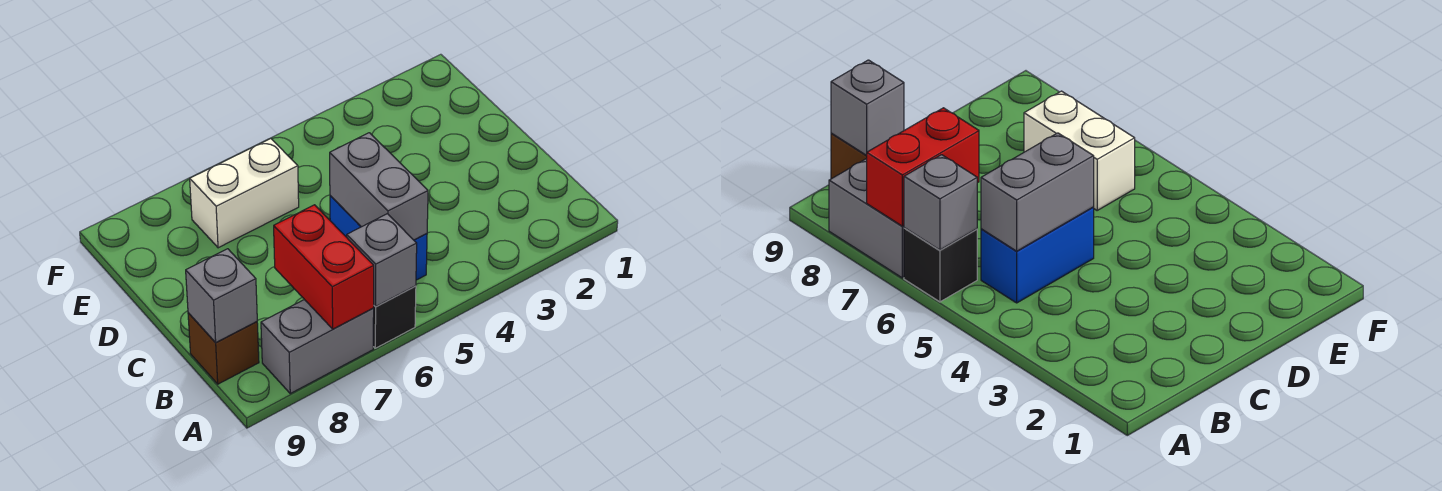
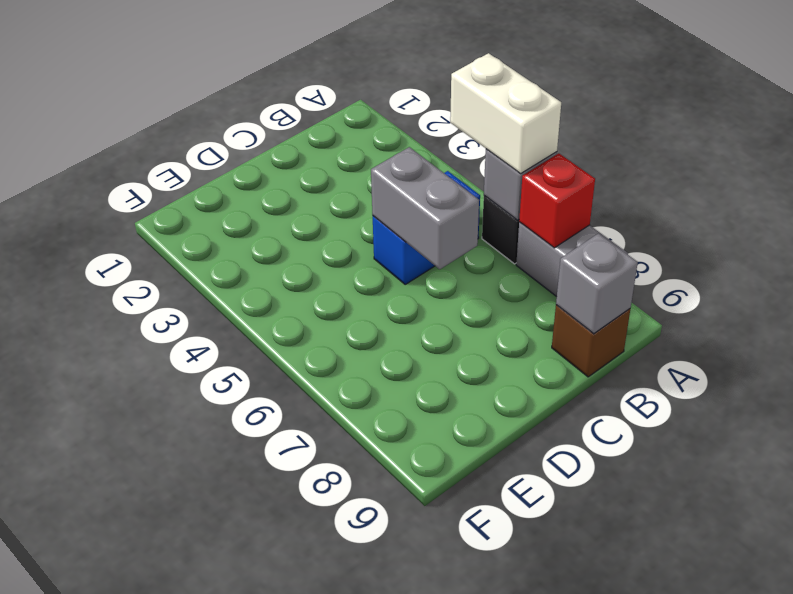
red 1x2 brick [274,205,374,329] -> red 1x1 brick [519,153,595,248]
grey 1x2 brick [330,133,428,240] -> grey 1x2 brick turned to [371,147,479,269]
white 1x2 brick [190,139,299,248] -> white 1x2 brick moved to [450,53,561,173]

